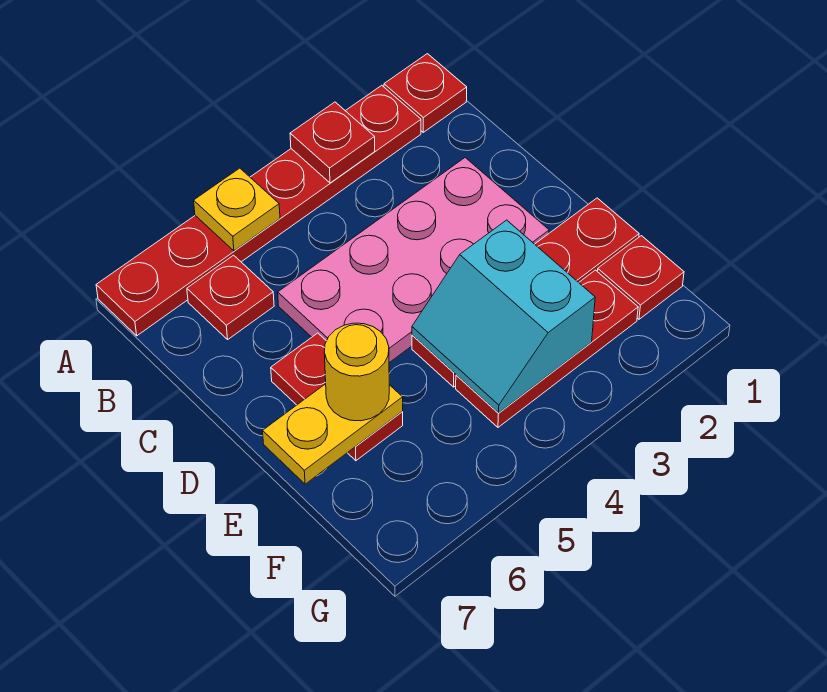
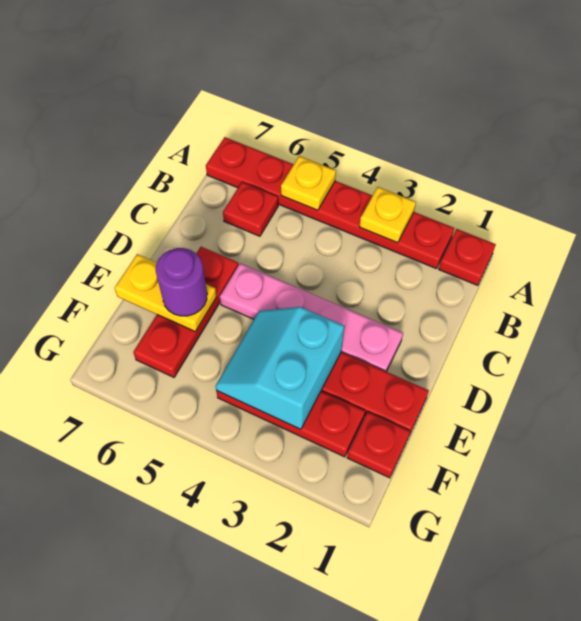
red 1x1 plate [290,102,375,183] -> yellow 1x1 plate [359,187,416,243]
pink 2x4 plate [278,158,549,363] -> pink 1x4 plate [220,263,403,372]
red 1x2 plate [271,333,403,461] -> red 1x3 plate [133,247,238,377]
yellow 1x1 round brick [324,323,389,421] -> purple 1x1 round brick [156,248,207,316]

